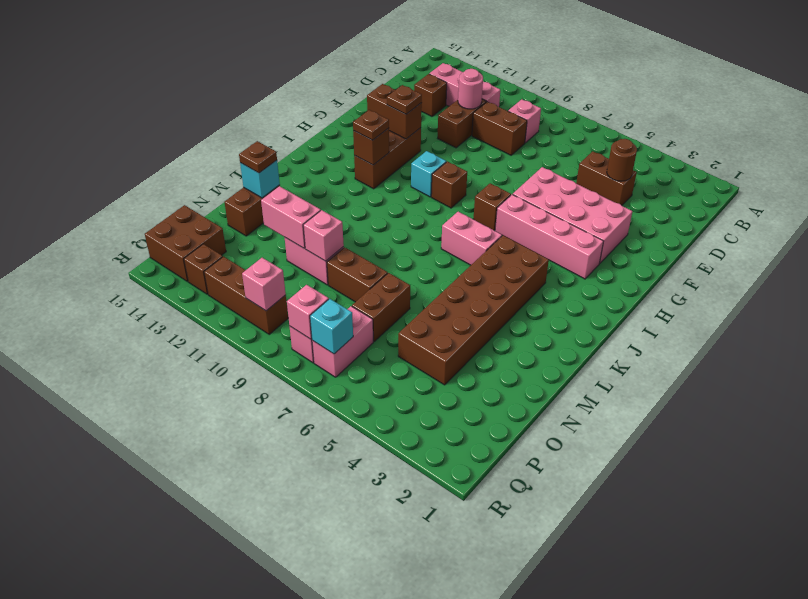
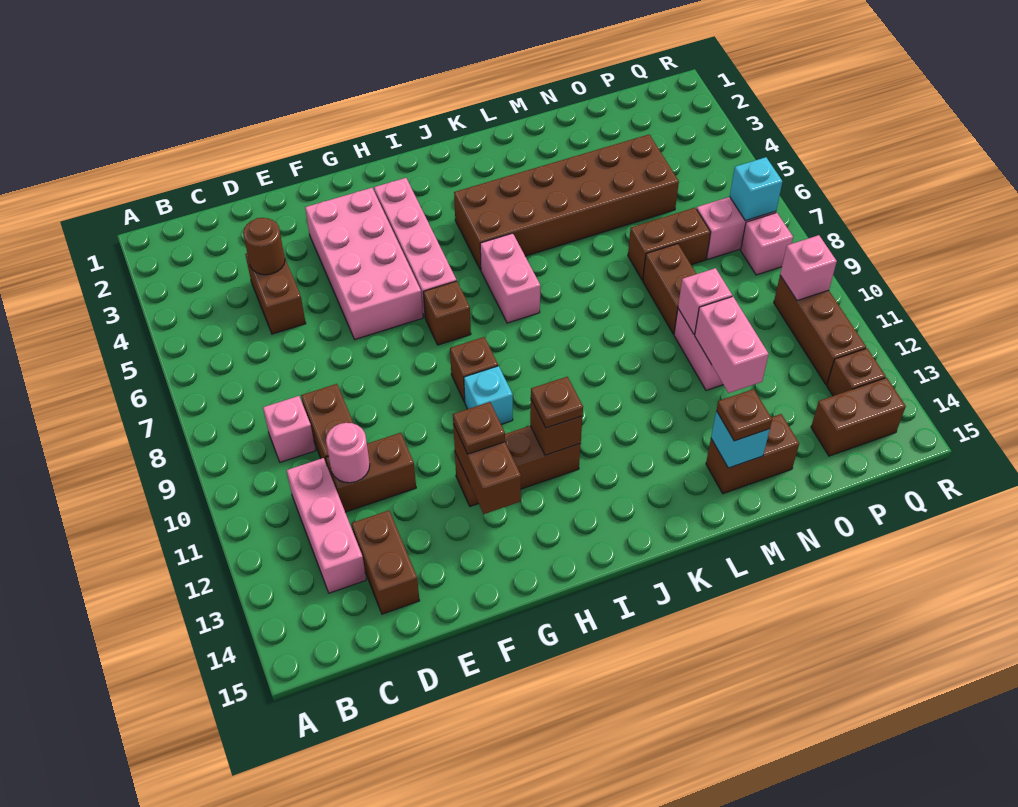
brown 1x1 brick [414,74,447,116] -> brown 1x2 brick [352,510,420,614]
brown 2x2 brick [145,205,226,281] -> brown 1x2 brick [811,378,906,456]
pink 1x1 brick [287,285,329,339] -> none

